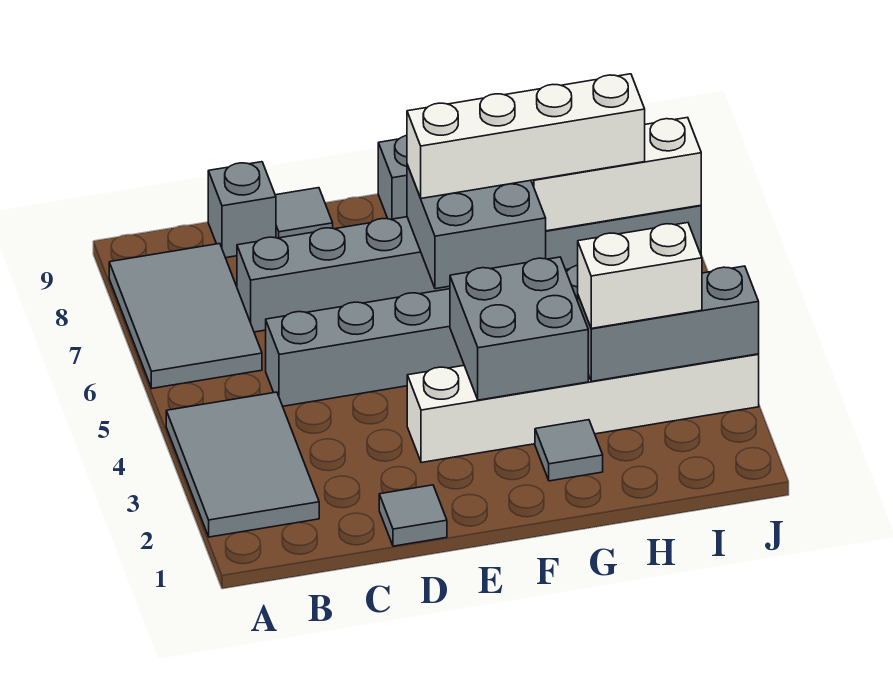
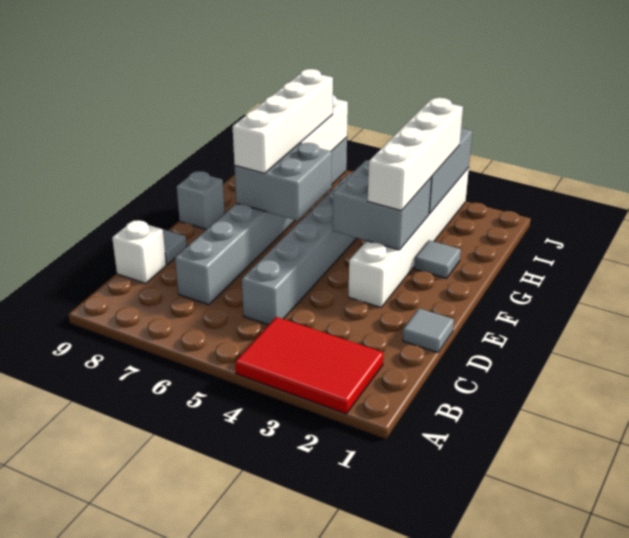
grey 2x3 tile [166,392,319,537] -> red 2x3 tile [235,317,383,414]
grey 2x3 tile [109,244,262,388] -> none
grey 1x1 brick [208,162,276,258] -> white 1x1 brick [112,220,166,284]
white 1x2 brick [578,223,702,328] -> white 1x4 brick [368,98,463,211]

